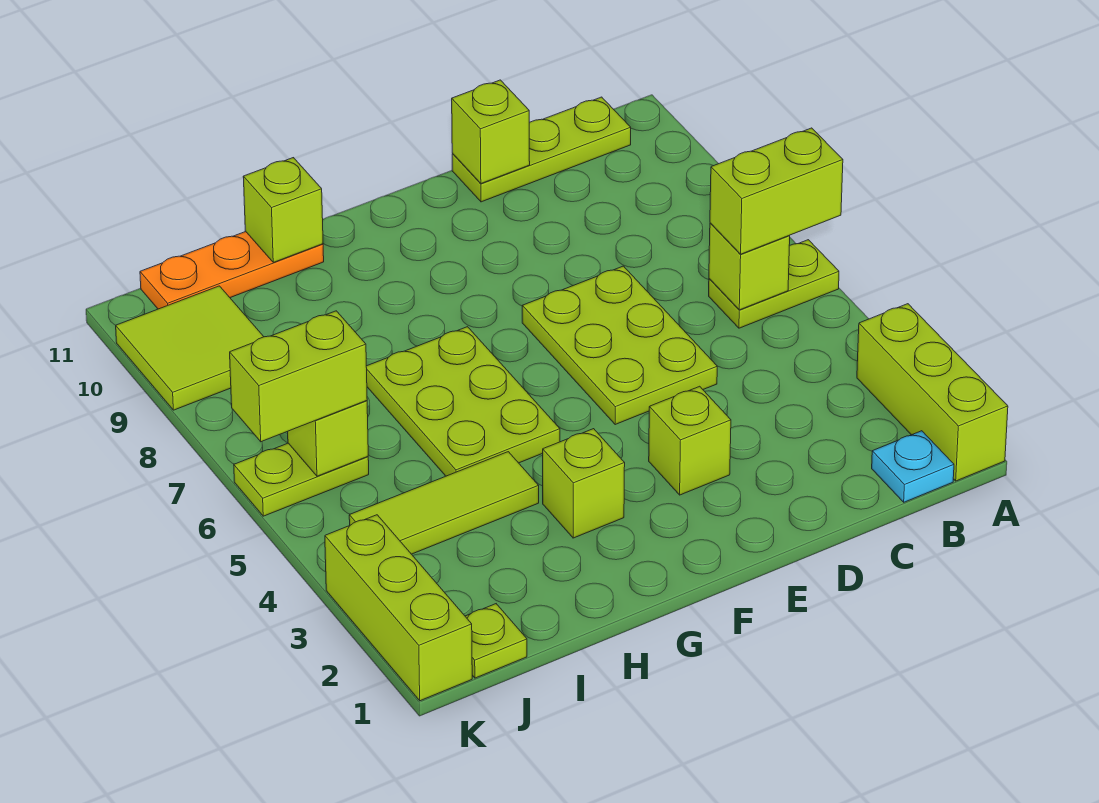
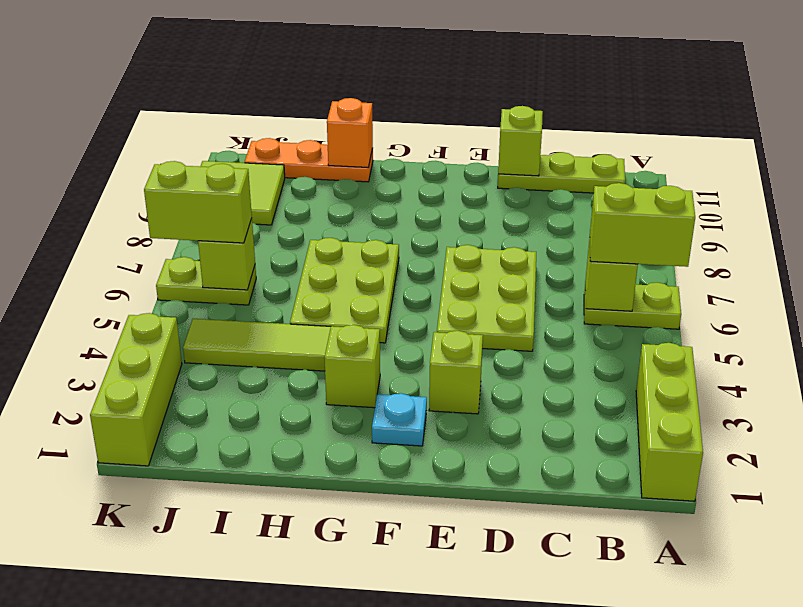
cyan 1x1 plate [872,431,954,502] -> cyan 1x1 plate moved to [372,393,427,446]
lime 1x1 brick [243,158,323,262] -> orange 1x1 brick [327,98,373,167]
lime 1x1 plate [465,604,527,678] -> none

